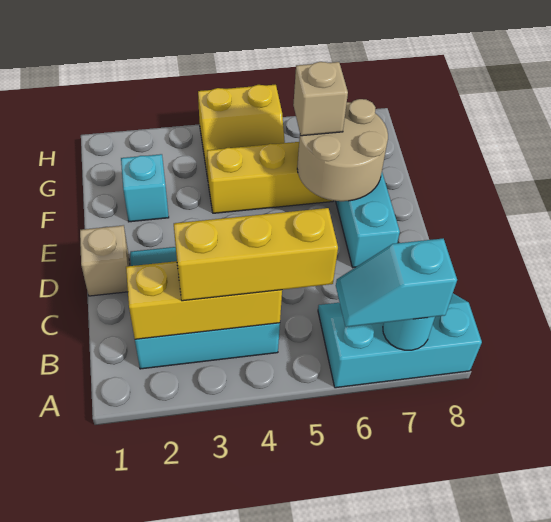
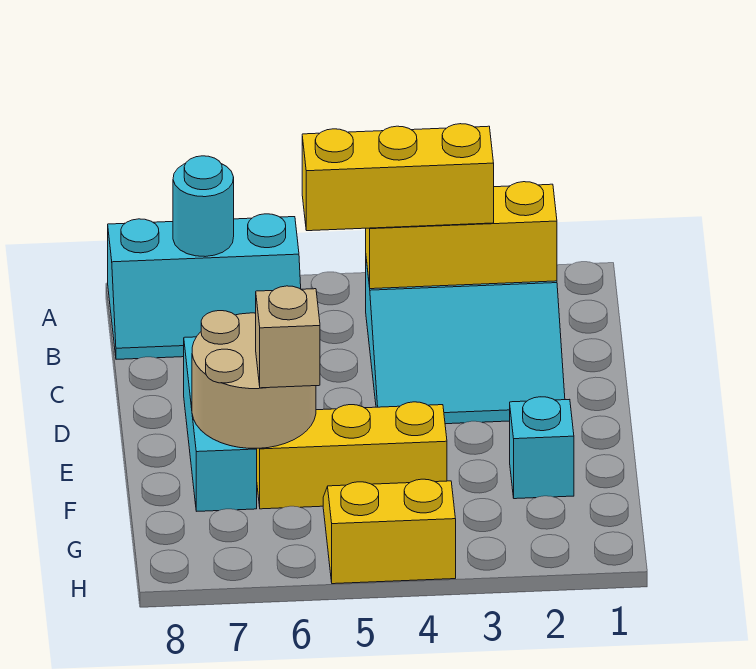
cyan 1x2 slope [336,239,457,327] -> none
tan 1x1 brick [80,225,130,296] -> none

